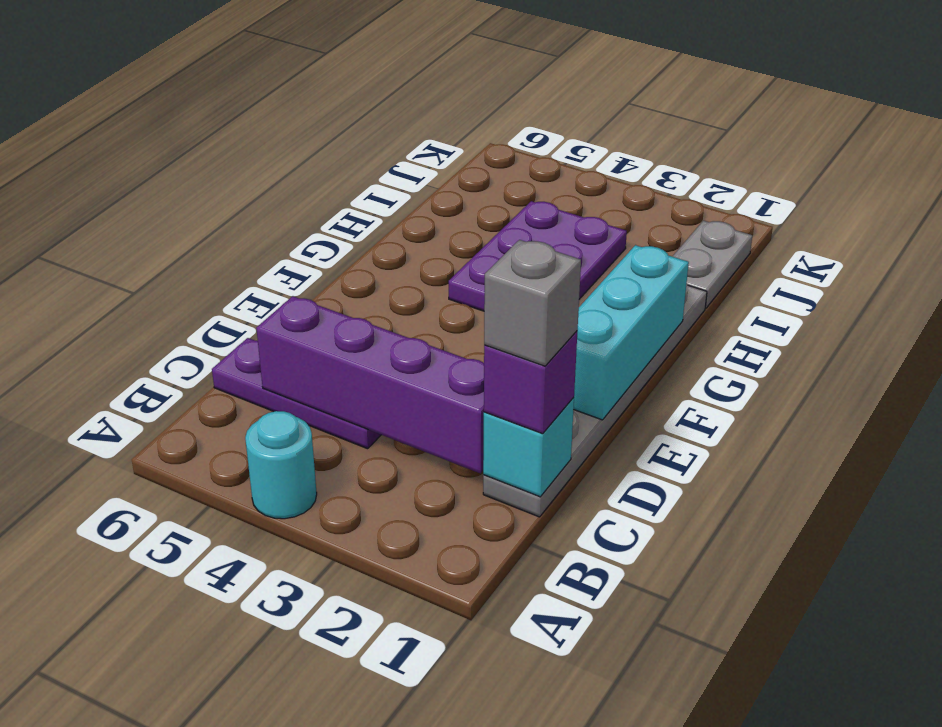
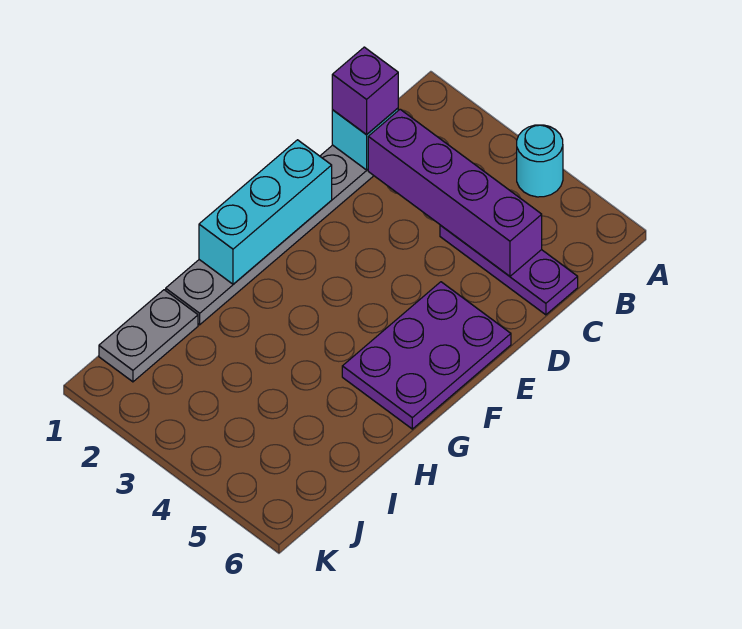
grey 1x1 brick [484,240,581,366] -> none
purple 2x3 plate [449,201,627,311] -> purple 2x3 plate moved to [342,282,511,429]

